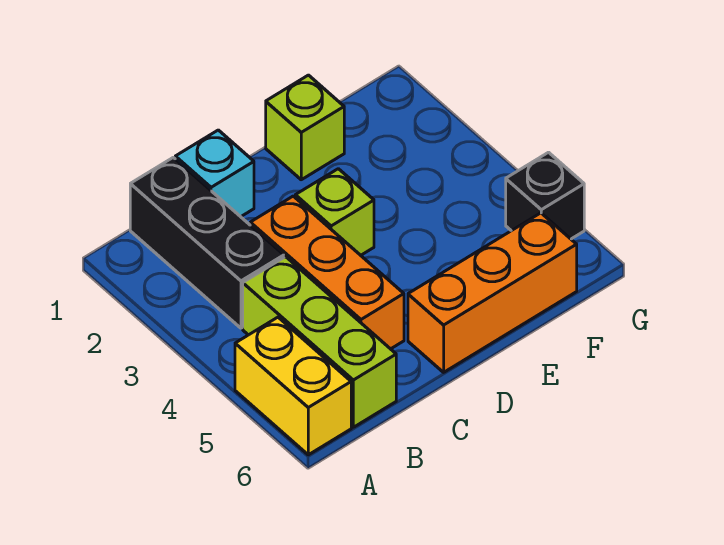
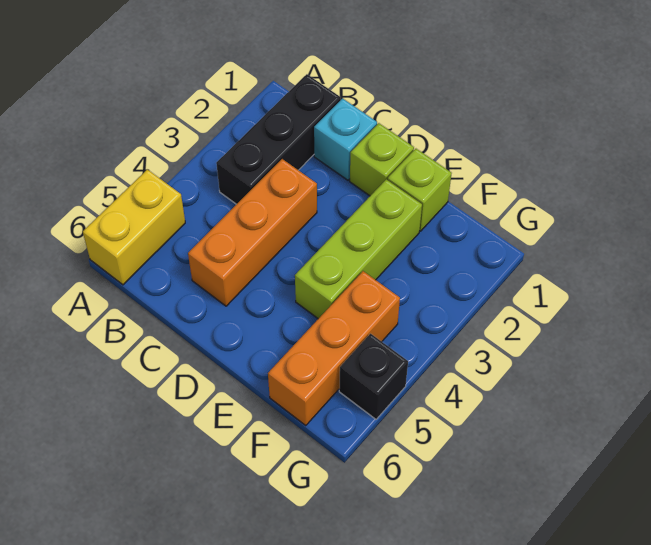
lime 1x3 brick [243,257,396,427] -> lime 1x3 brick moved to [295,179,422,319]
lime 1x1 brick [295,169,374,255] -> lime 1x1 brick moved to [350,123,414,196]
orange 1x3 brick [408,213,577,372] -> orange 1x3 brick turned to [268,271,400,425]

